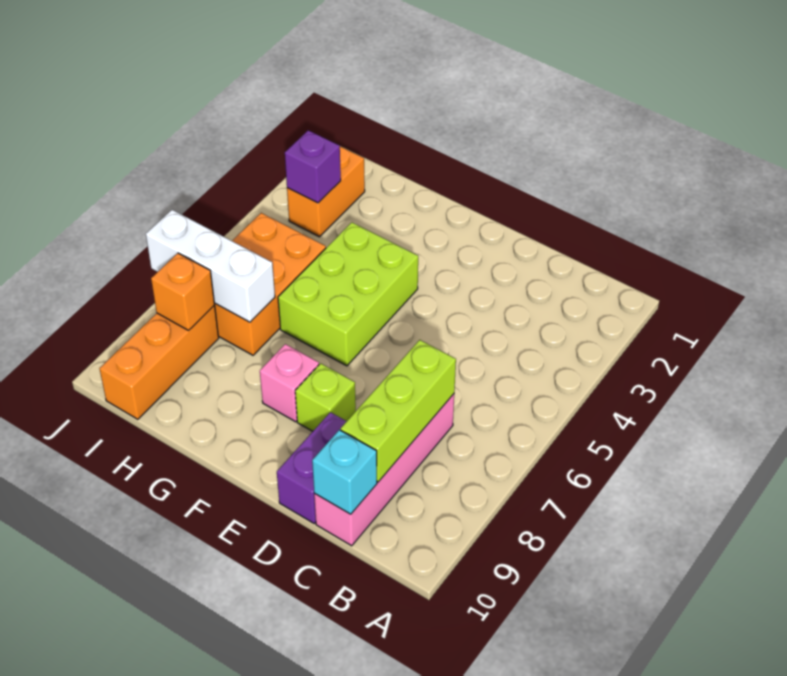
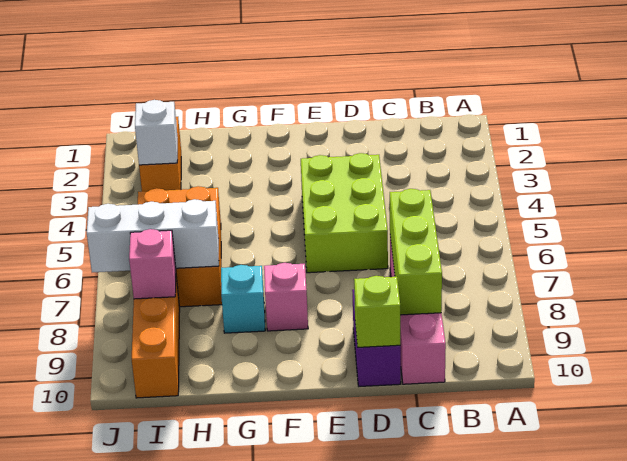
cyan 1x1 brick [312,430,377,514] -> cyan 1x1 brick moved to [221,265,265,333]
lime 1x1 brick [295,363,356,431] -> lime 1x1 brick moved to [354,276,400,347]
lime 2x3 brick [278,222,418,366] -> lime 2x3 brick moved to [301,153,388,273]
purple 1x1 brick [285,130,341,203] -> white 1x1 brick [135,100,178,165]
orange 1x1 brick [151,253,215,330] -> pink 1x1 brick [129,229,176,299]

